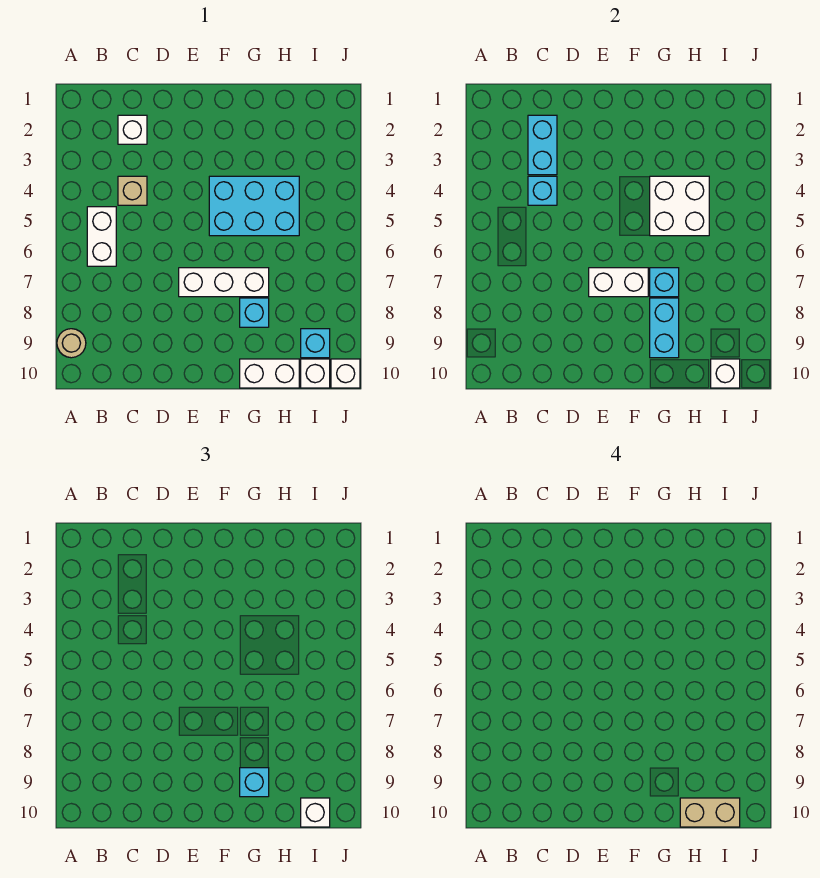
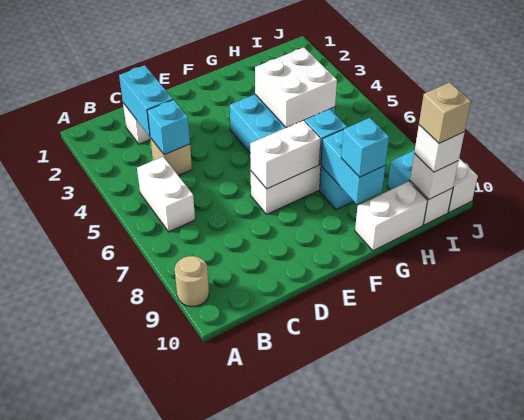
tan 1x2 brick [680,798,740,827] -> tan 1x1 brick [419,82,471,143]

